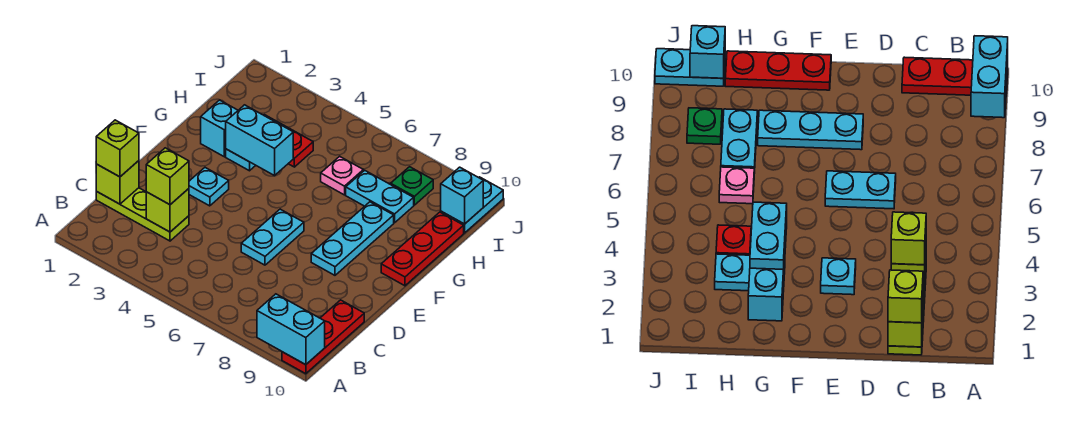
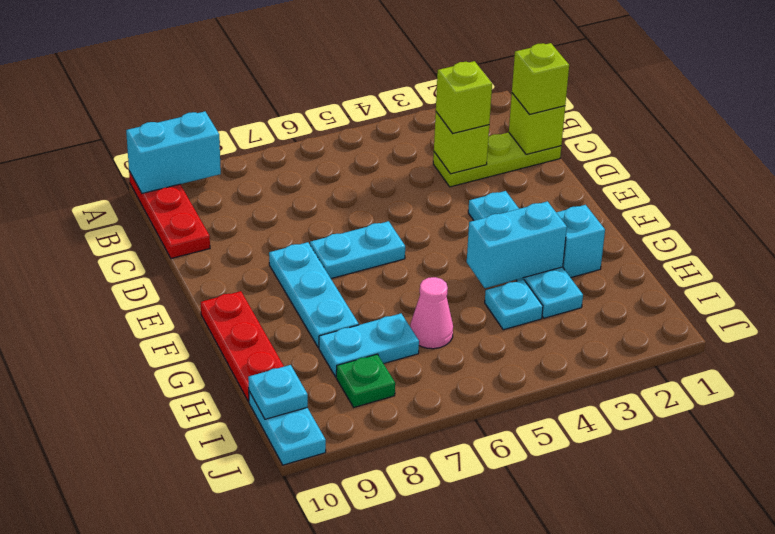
cyan 1x2 plate [241,209,304,265] -> cyan 1x2 plate turned to [310,221,405,279]
red 1x1 plate [288,129,313,167] -> cyan 1x1 plate [485,280,543,330]
pink 1x1 plate [321,156,363,195] -> pink 1x1 cone [410,277,453,349]
cyan 1x1 brick [441,167,483,224] -> cyan 1x1 plate [248,365,308,419]

